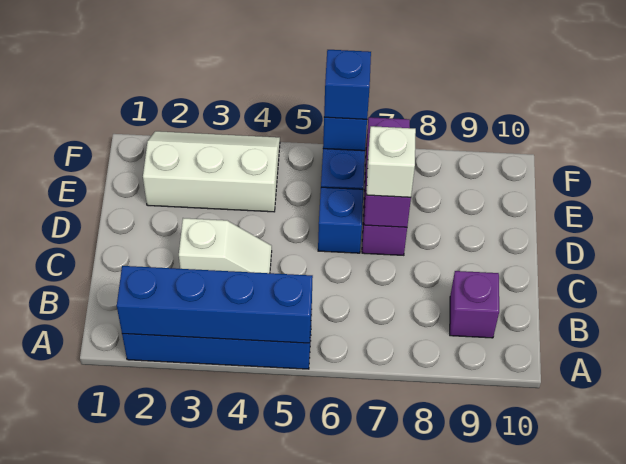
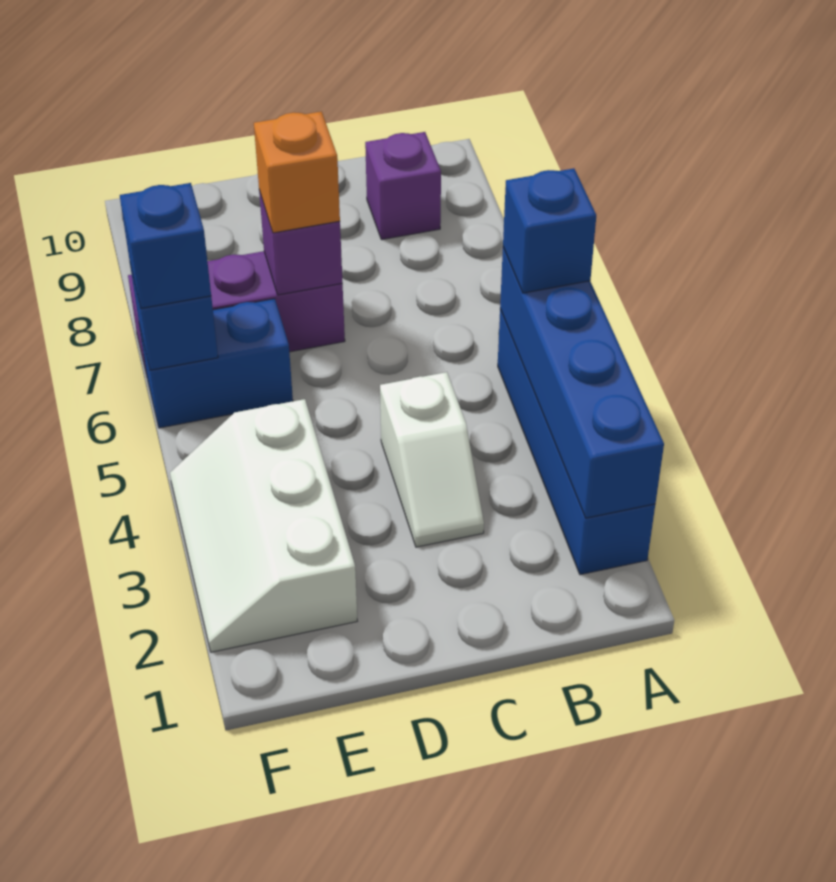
white 1x2 slope [179,218,272,273] -> white 1x2 slope turned to [380,372,484,547]
blue 1x1 brick [318,187,363,253] -> blue 1x1 brick moved to [503,168,596,293]
white 1x1 brick [366,126,416,197] -> orange 1x1 brick [254,111,340,233]

